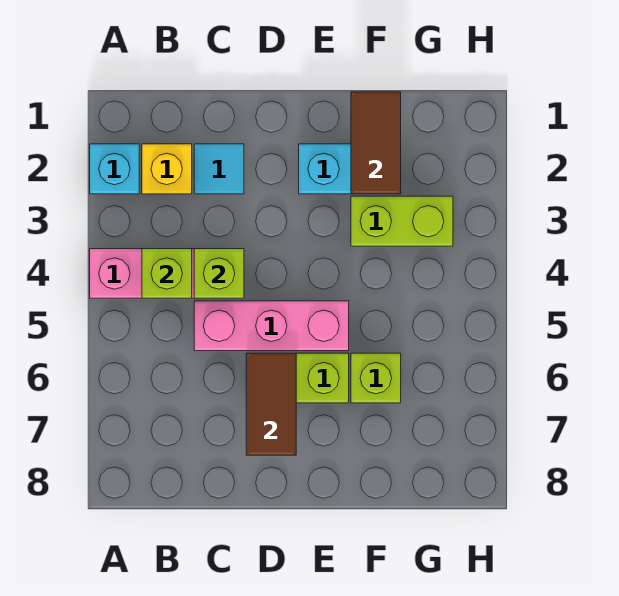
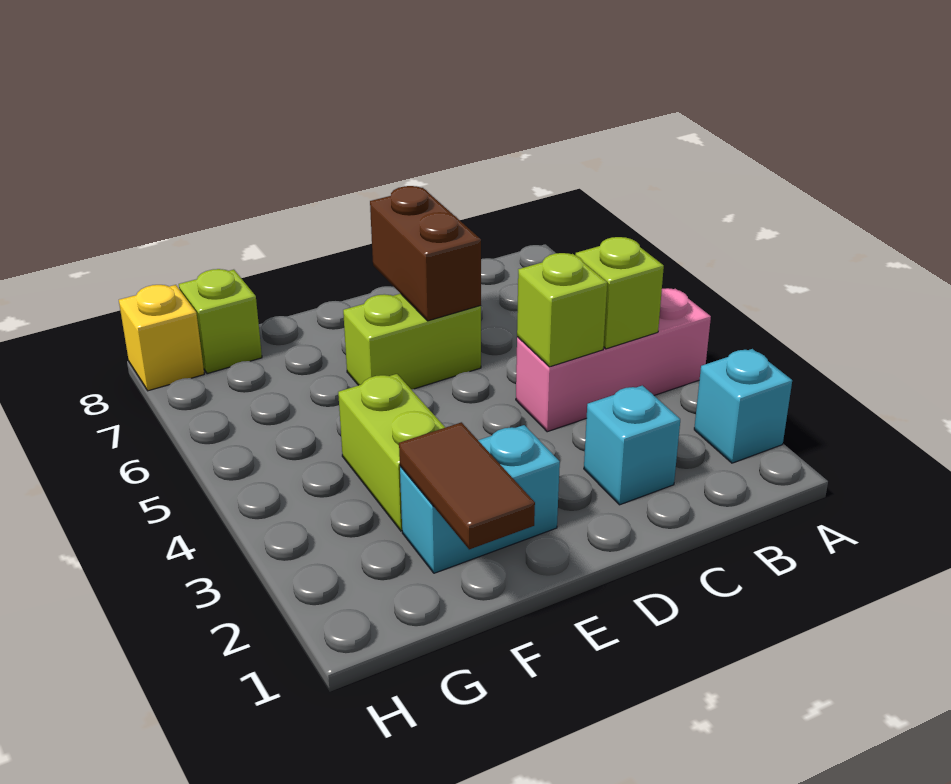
yellow 1x1 brick [142,144,192,194] -> yellow 1x1 brick moved to [119,285,204,391]
cyan 1x1 tile [194,144,244,194] -> cyan 1x1 brick [584,385,680,505]
pink 1x3 brick [194,301,349,351] -> none
brown 1x2 tile [246,353,296,455] -> brown 1x2 brick [370,186,481,321]
lime 1x2 brick [351,196,453,246] -> lime 1x2 brick turned to [338,374,445,531]
lime 1x1 brick [351,353,401,403] -> lime 1x1 brick moved to [179,269,262,374]

